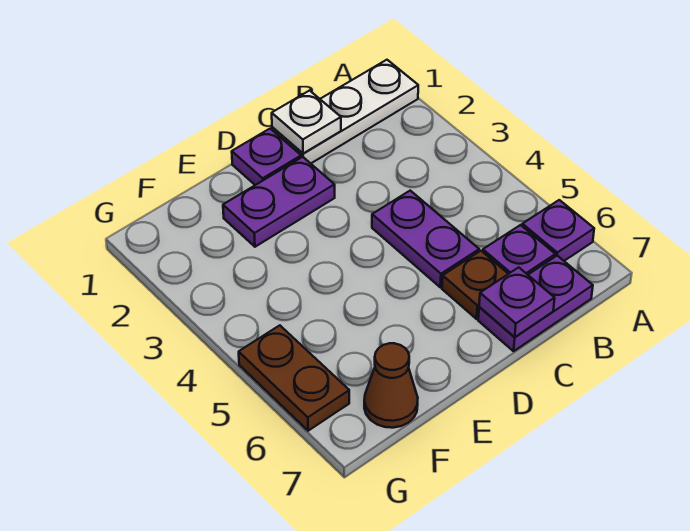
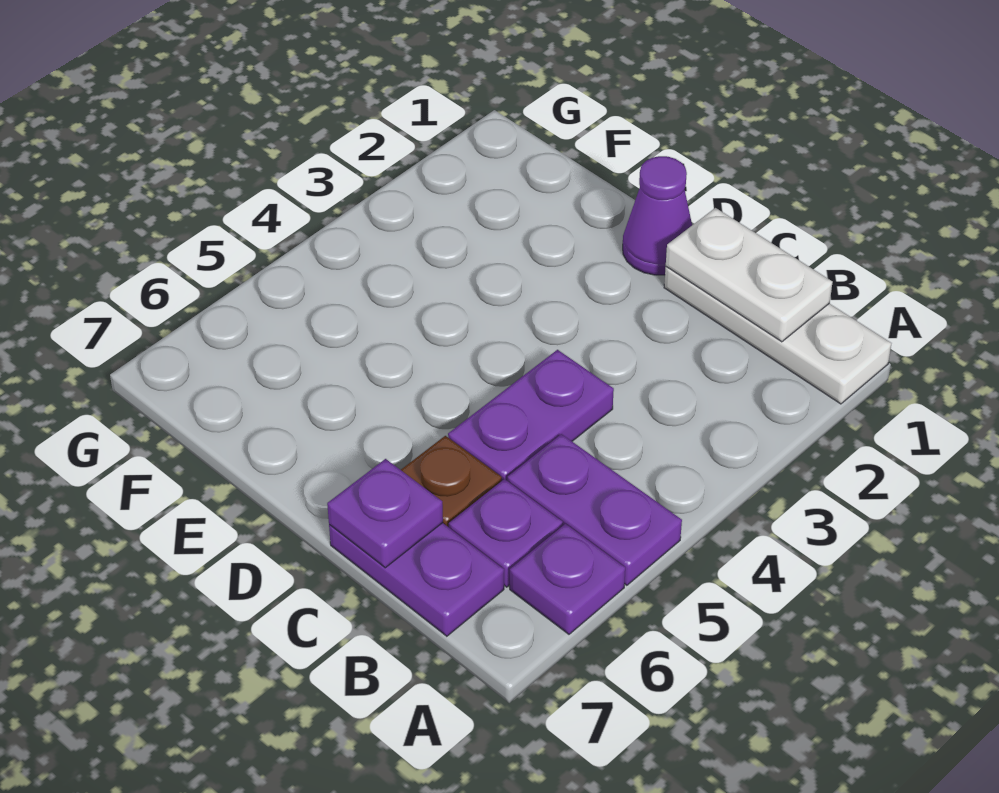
white 1x1 plate [272,91,341,154] -> white 1x2 plate [666,208,833,342]
purple 1x1 plate [232,129,301,185] -> purple 1x1 cone [623,156,692,275]
purple 1x2 plate [223,157,335,247] -> purple 1x2 plate moved to [507,434,682,585]
brown 1x1 cone [364,343,418,428] -> none
brown 1x2 plate [239,325,349,431] -> none

